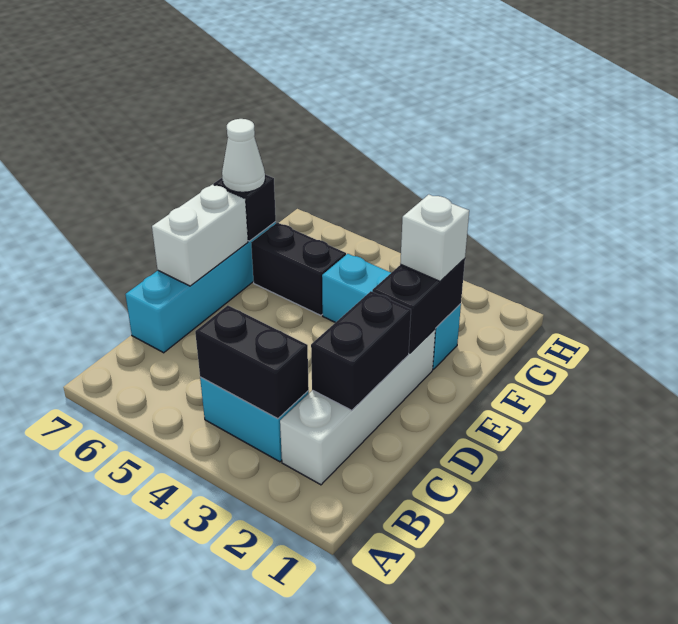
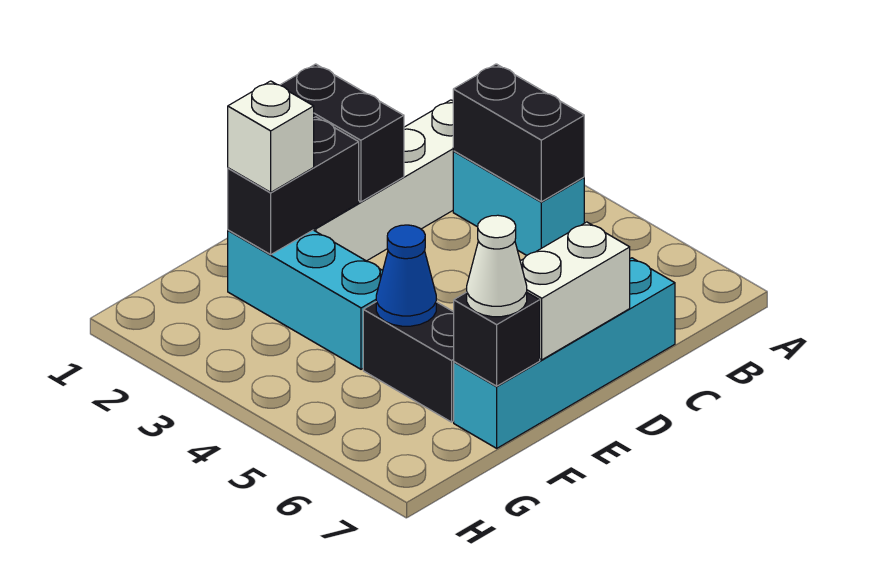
black 1x2 brick [311,291,411,410] -> black 1x2 brick turned to [280,64,404,202]
none -> blue 1x1 cone [376,225,436,326]

